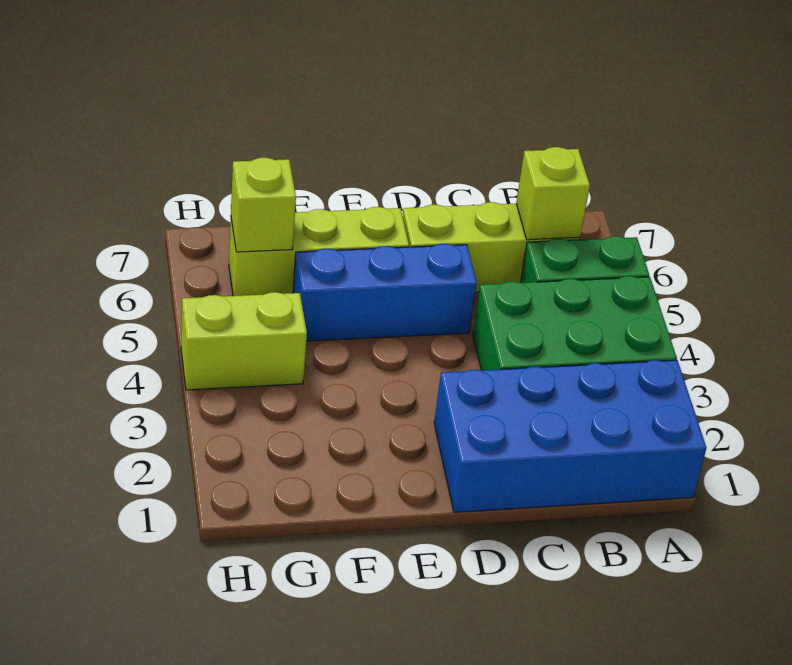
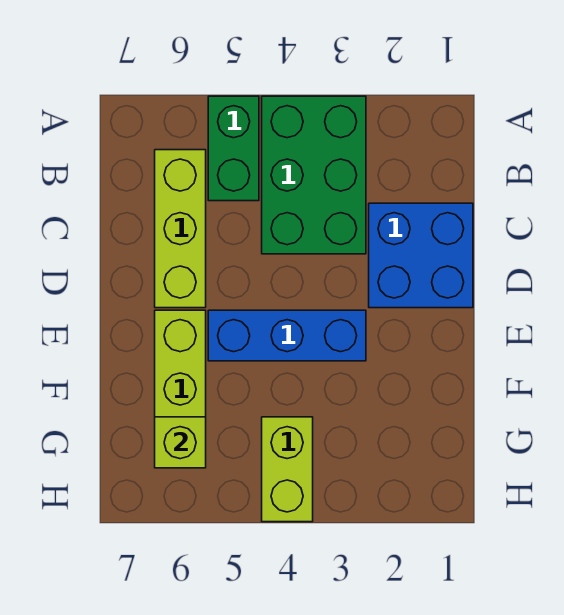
blue 2x4 brick [434,360,706,512] -> blue 2x2 brick [369,203,473,308]
lime 1x1 brick [516,147,590,240] -> none
blue 1x3 brick [293,244,477,341] -> blue 1x3 brick turned to [208,310,366,361]

